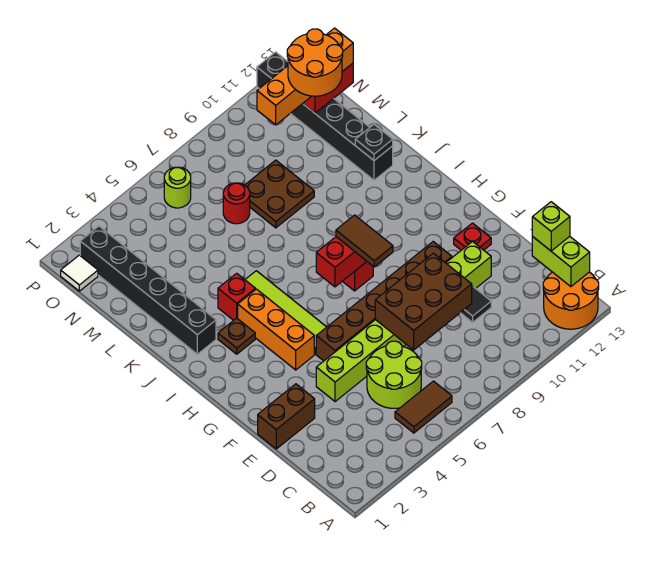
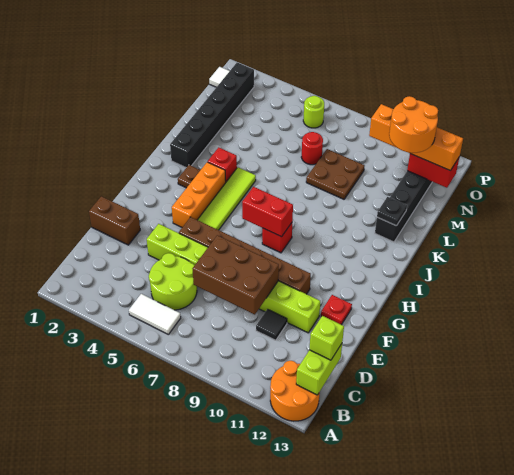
brown 1x2 tile [395,381,452,433] -> white 1x2 tile [129,294,181,334]
brown 1x2 tile [336,215,393,267] -> none

